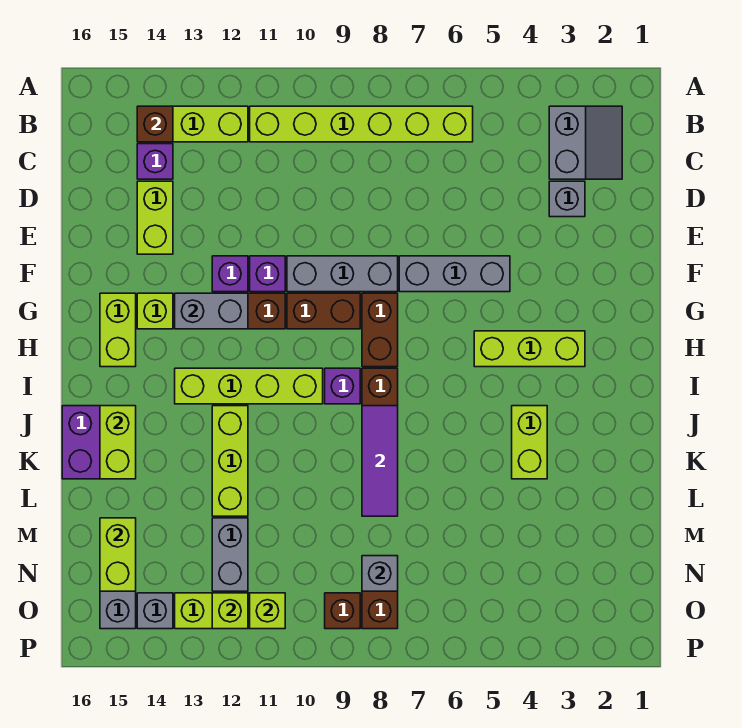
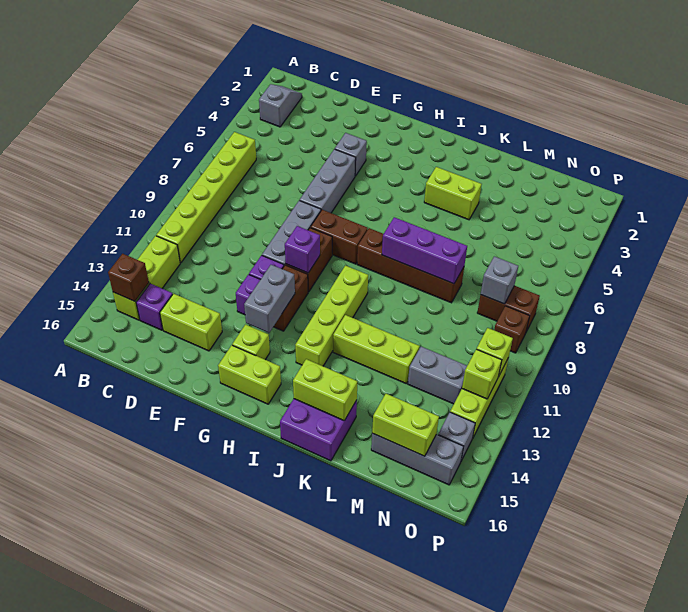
grey 2x2 slope [549,106,622,179] -> grey 1x2 slope [259,84,302,127]
grey 1x1 brick [549,181,585,217] -> grey 1x1 brick moved to [335,133,367,176]
lime 1x3 brick [474,331,585,367] -> none
purple 1x1 brick [325,368,360,404] -> purple 1x1 brick moved to [285,226,320,273]
purple 1x3 tile [362,406,398,516] -> purple 1x3 brick [382,217,467,284]

